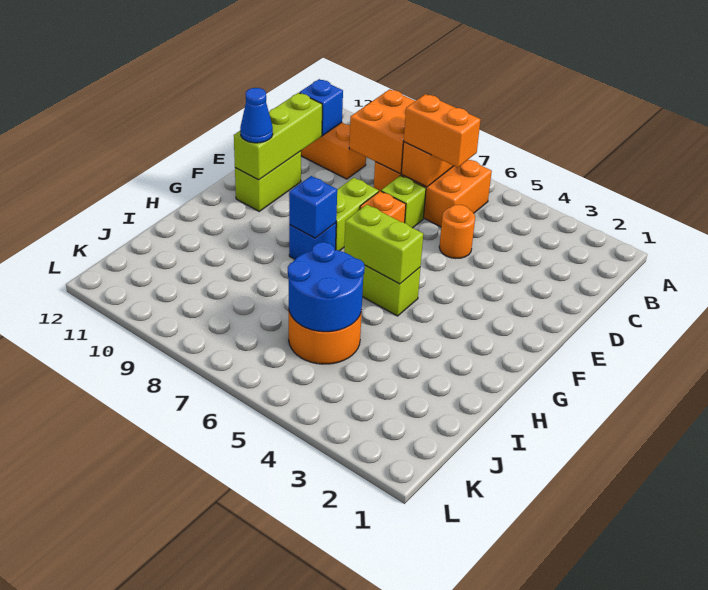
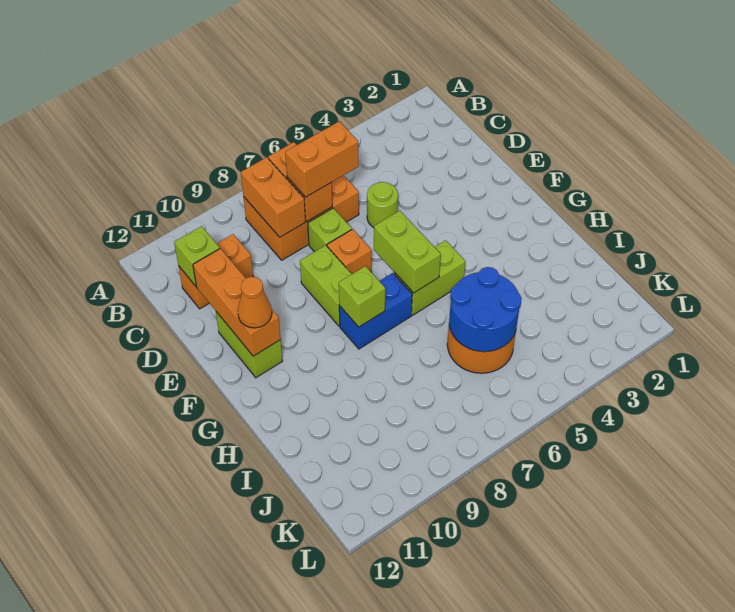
orange 2x2 brick [349,89,415,174] -> orange 1x2 brick [241,157,306,237]
blue 1x1 brick [300,79,343,136] -> lime 1x1 brick [174,226,220,286]
orange 1x1 round brick [439,205,475,258] -> lime 1x1 round brick [367,182,398,228]
lime 1x3 brick [234,93,322,180] -> orange 1x3 brick [193,249,281,356]
blue 1x1 cone [240,88,273,143] -> orange 1x1 cone [238,277,272,328]
lime 1x2 brick [344,204,423,284] -> lime 1x2 brick turned to [374,211,441,293]
blue 1x1 brick [289,223,336,259] -> blue 1x2 brick [339,273,412,349]
blue 1x1 brick [289,176,337,238] -> lime 1x1 brick [339,266,385,327]

